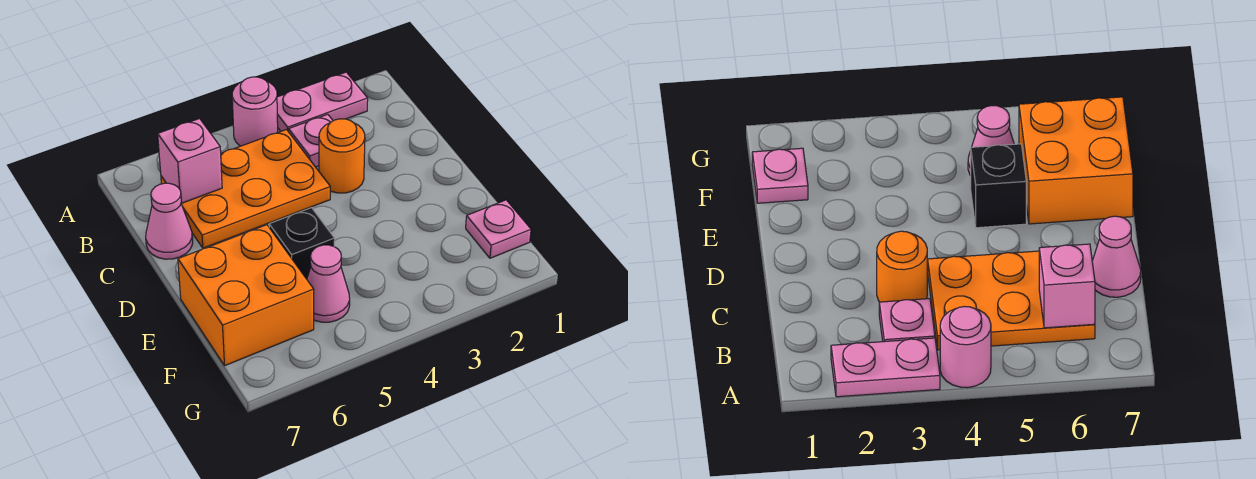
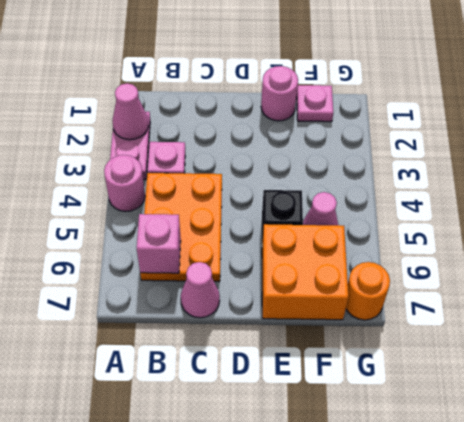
none -> pink 1x1 cone [112,83,149,140]
orange 1x1 round brick [319,119,365,193] -> orange 1x1 round brick moved to [346,262,390,320]
none -> pink 1x1 round brick [261,66,298,121]

